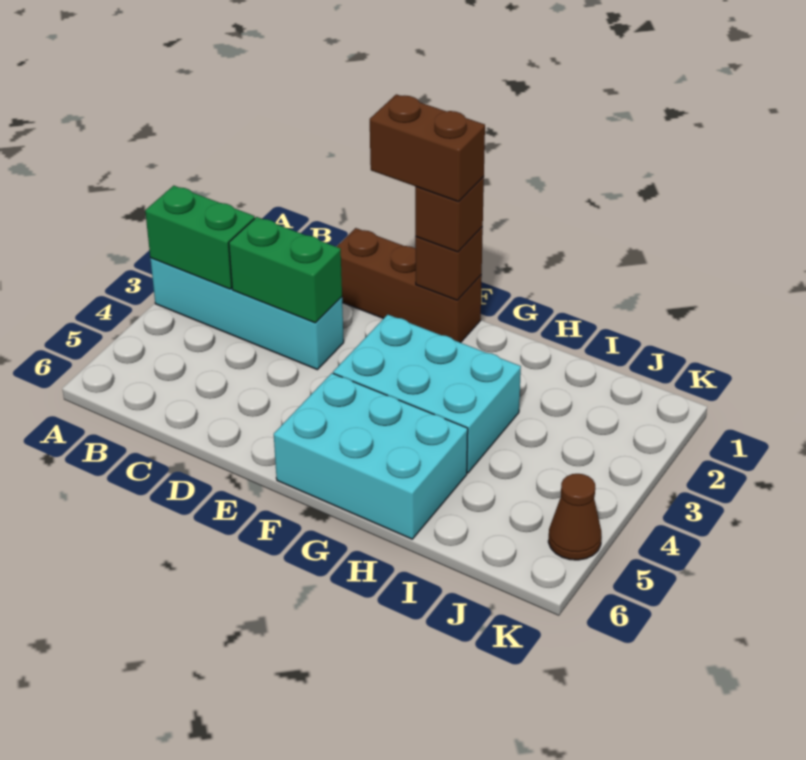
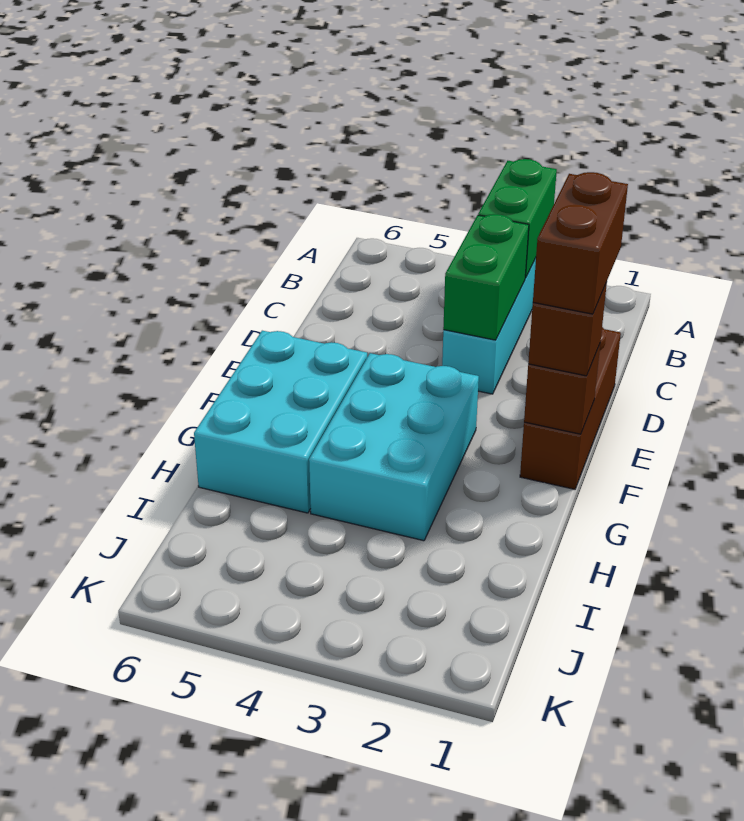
brown 1x1 cone [548,474,601,560] -> none

